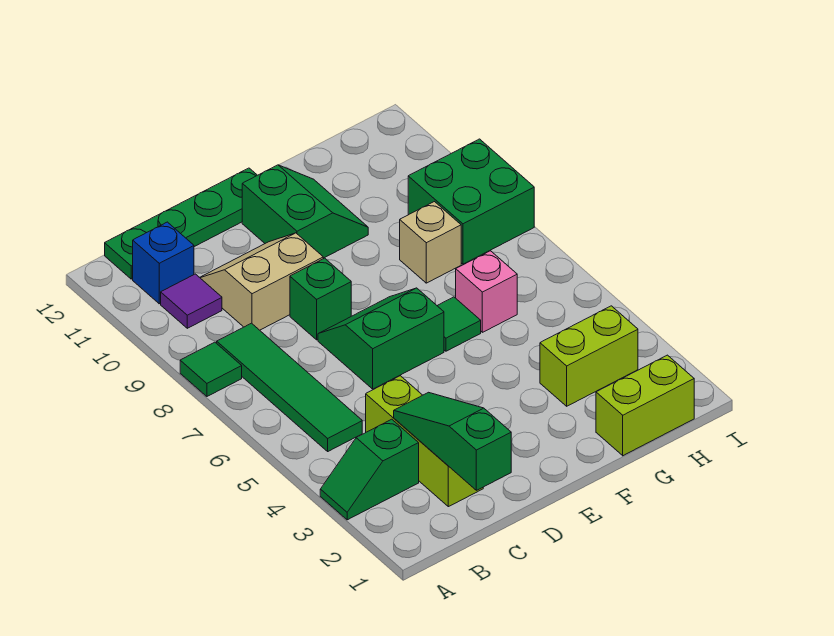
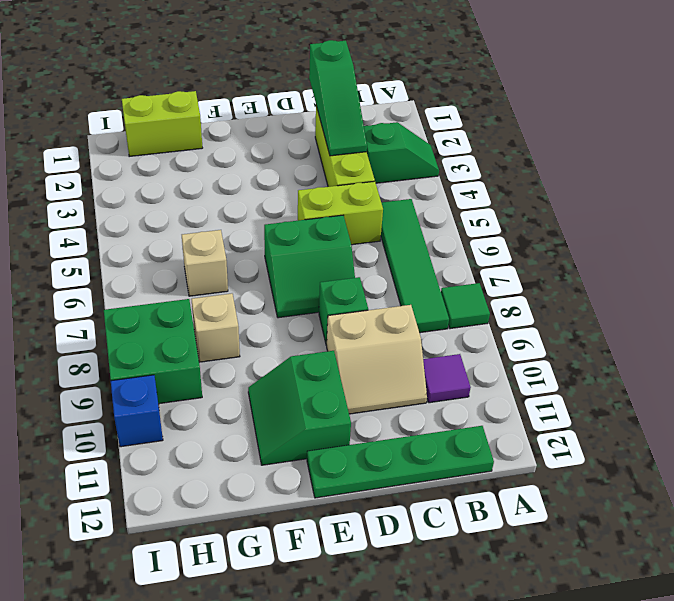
blue 1x1 brick [133,222,194,304] -> blue 1x1 brick moved to [111,375,163,447]
green 1x1 tile [437,297,481,351] -> none
lime 1x2 brick [540,306,638,406] -> lime 1x2 brick moved to [298,181,383,245]
pink 1x1 brick [456,251,517,332] -> tan 1x1 brick [182,230,228,296]

